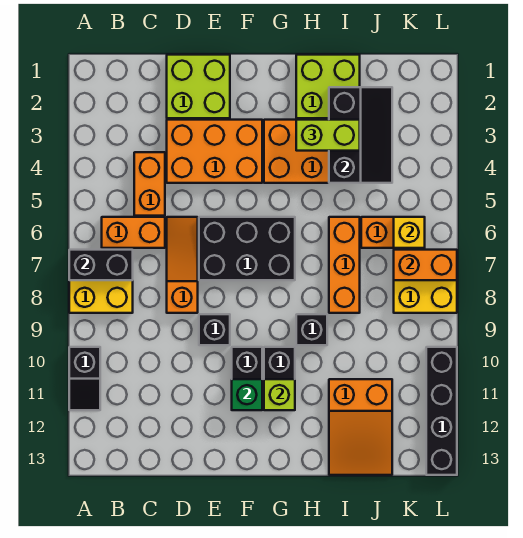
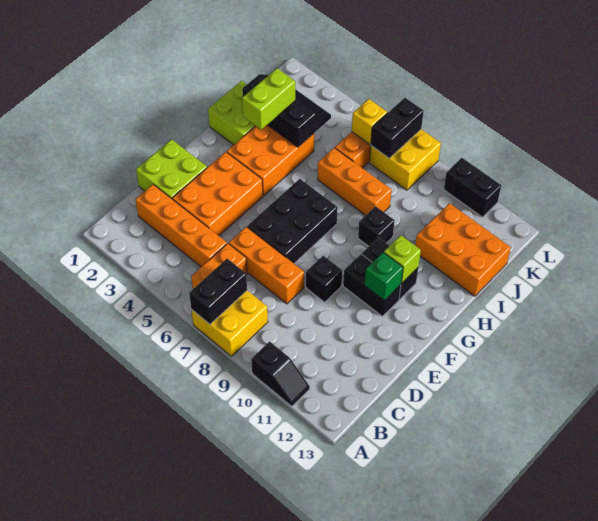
orange 1x2 brick [134,152,165,216] -> orange 1x4 brick [135,184,227,267]
orange 1x3 slope [167,217,198,313] -> orange 1x3 brick [229,227,304,304]
orange 2x3 slope [329,379,392,475] -> orange 2x3 brick [415,203,511,296]
orange 1x2 brick [394,250,457,280] -> black 1x2 brick [371,98,424,158]
black 1x4 brick [426,347,457,475] -> black 1x2 brick [444,158,501,217]

